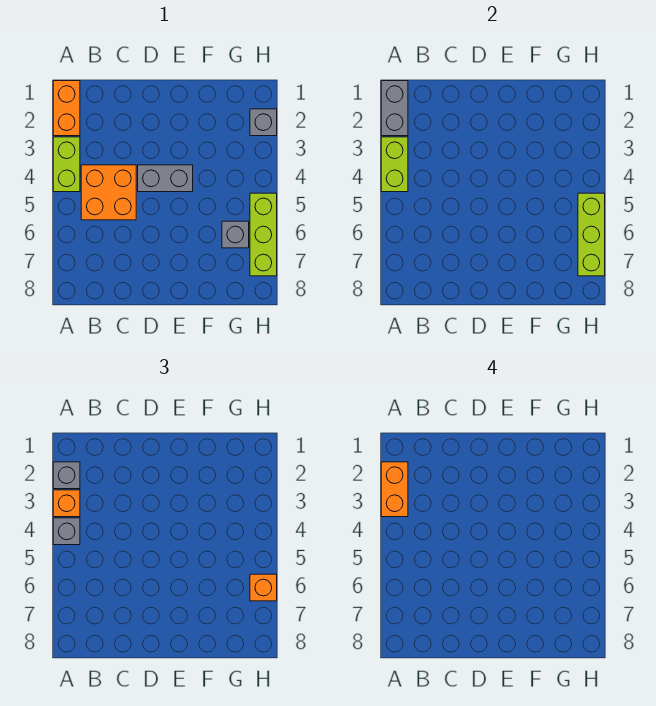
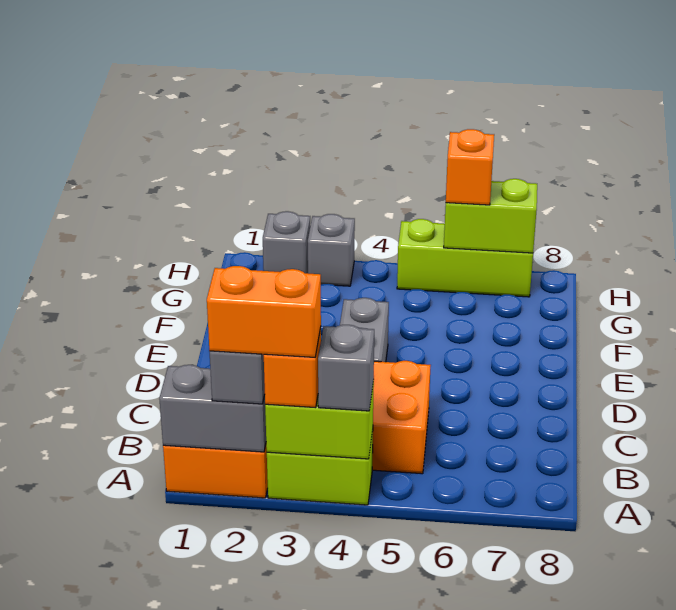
grey 1x1 brick [222,221,249,248] -> grey 1x1 brick moved to [308,214,355,286]
lime 1x3 brick [578,193,605,276] -> lime 1x2 brick [444,179,537,253]

